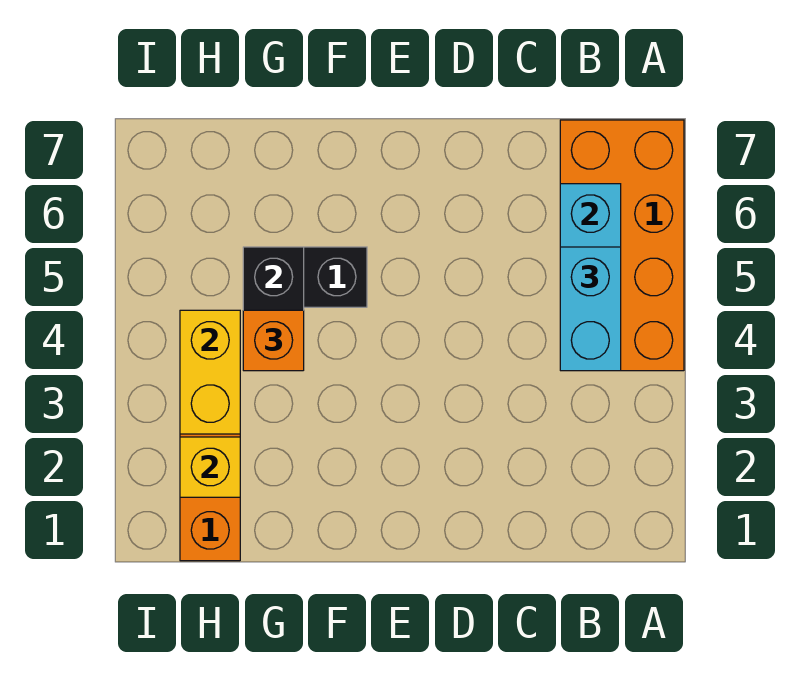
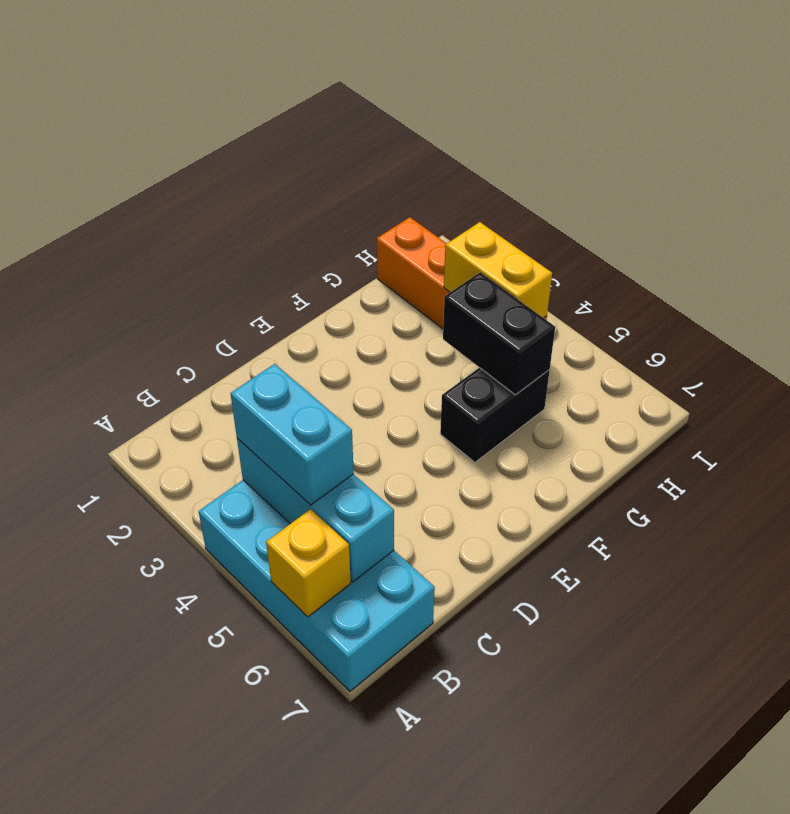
orange 2x4 brick [560,120,684,371] -> cyan 2x4 brick [199,480,435,691]
orange 1x1 brick [243,310,304,371] -> none
yellow 1x1 brick [180,437,240,497] -> yellow 1x1 brick moved to [266,509,351,617]

